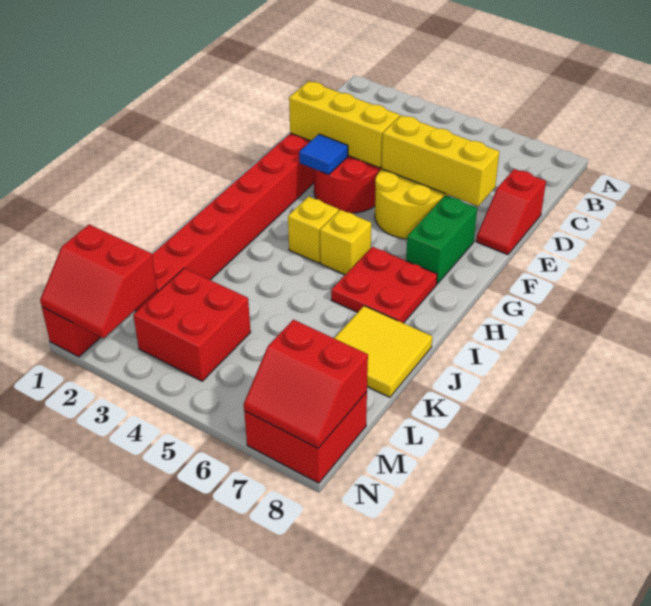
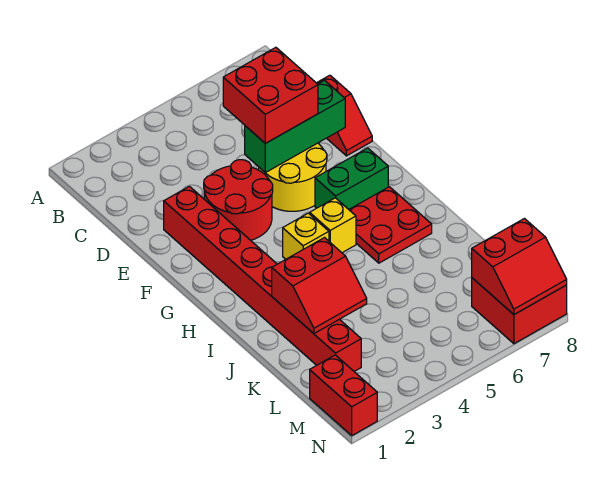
yellow 1x3 brick [289,81,400,168] -> none
yellow 1x3 brick [382,115,499,206] -> green 1x3 brick [245,81,345,173]
blue 1x1 tile [299,134,348,175] -> none
green 1x2 brick [406,195,477,284] -> green 1x2 brick turned to [315,148,388,209]
yellow 2x2 tile [334,306,432,397] -> none
red 2x2 brick [133,268,251,381] -> red 2x2 brick moved to [223,47,318,143]
red 2x2 slope [40,224,157,338] -> red 2x2 slope moved to [272,238,367,333]

